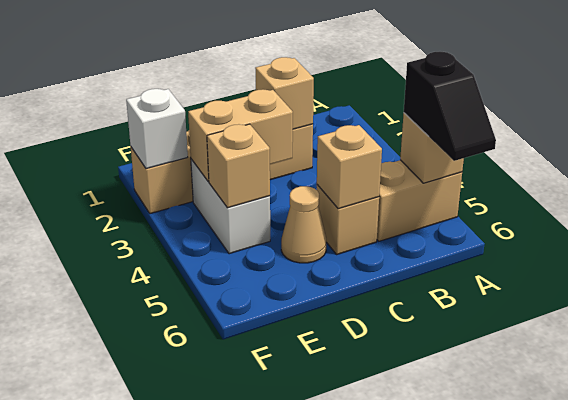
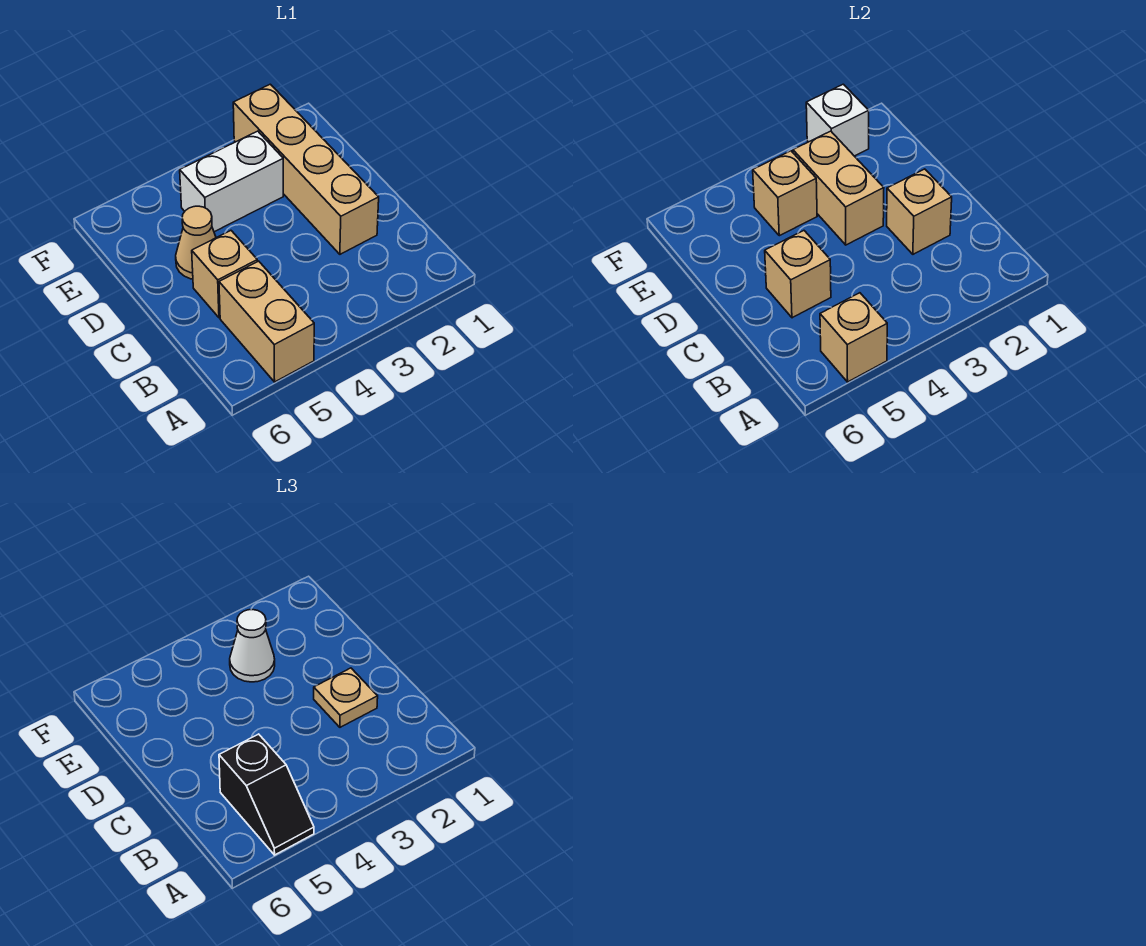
black 1x2 slope [404,52,496,161] -> black 1x2 slope turned to [219,734,314,855]
none -> tan 1x1 plate [314,668,378,727]
none -> white 1x1 cone [230,610,275,682]

